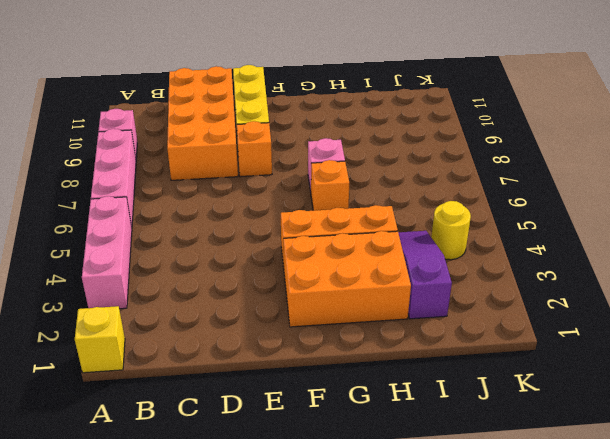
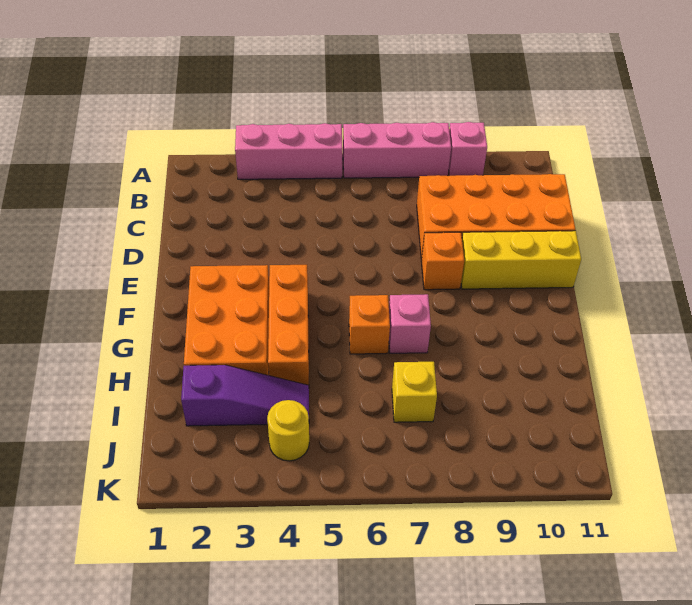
yellow 1x1 brick [75,306,125,373] -> yellow 1x1 brick moved to [392,362,437,422]

